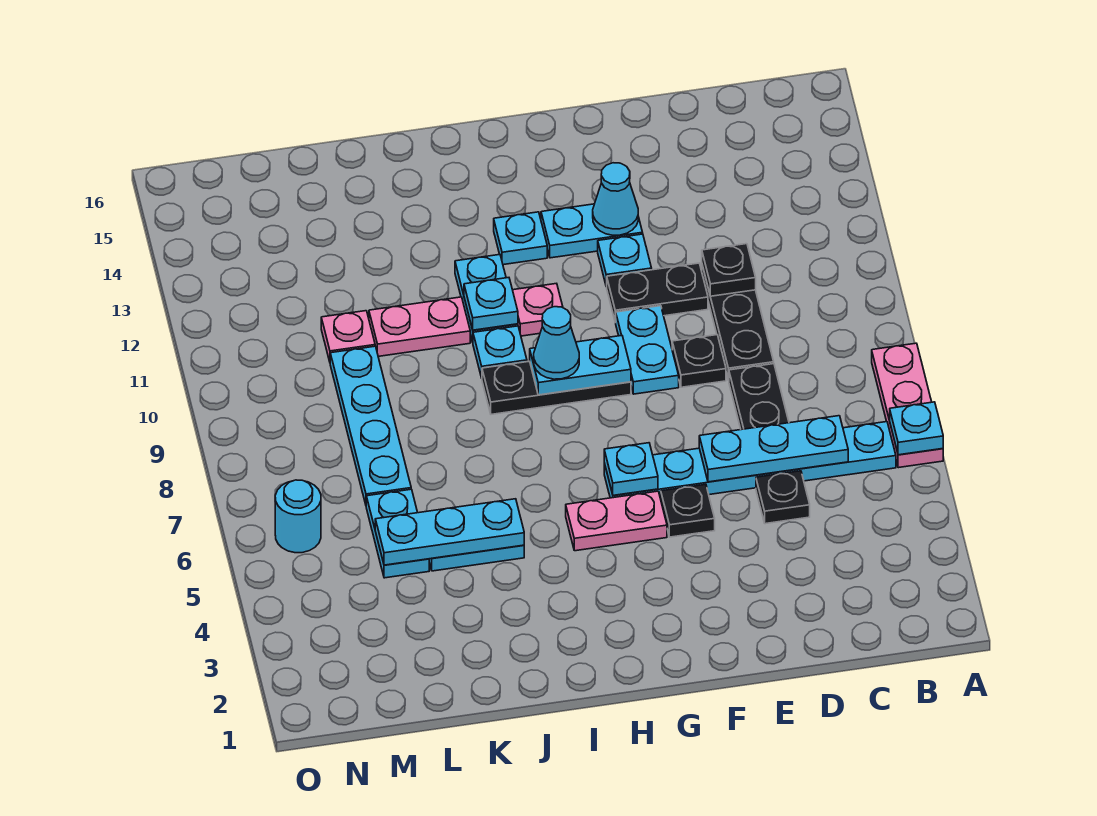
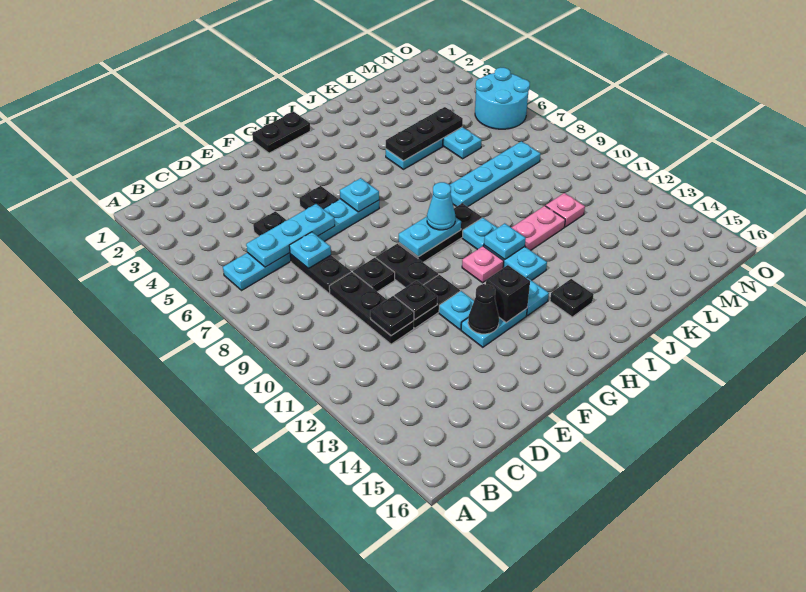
pink 1x3 plate [872,343,943,468] -> none
cyan 1x1 plate [890,402,943,455] -> cyan 1x1 plate moved to [289,232,331,268]
none -> black 1x1 plate [394,281,437,320]
cyan 1x2 plate [615,306,679,394] -> black 1x2 plate [376,243,438,288]
cyan 1x1 cone [593,163,638,235] -> black 1x1 cone [468,284,499,334]
none -> black 1x2 plate [252,112,310,153]
pink 1x2 plate [566,491,667,551] -> none
none -> black 1x1 brick [486,265,530,323]
none -> black 1x1 plate [550,279,594,317]
cyan 1x3 plate [375,499,524,565] -> black 1x3 plate [386,107,463,161]
cyan 1x4 plate [330,346,411,504] -> cyan 1x4 plate turned to [450,141,541,207]
cyan 1x1 round brick [275,480,321,553] -> cyan 2x2 round brick [475,68,530,129]

